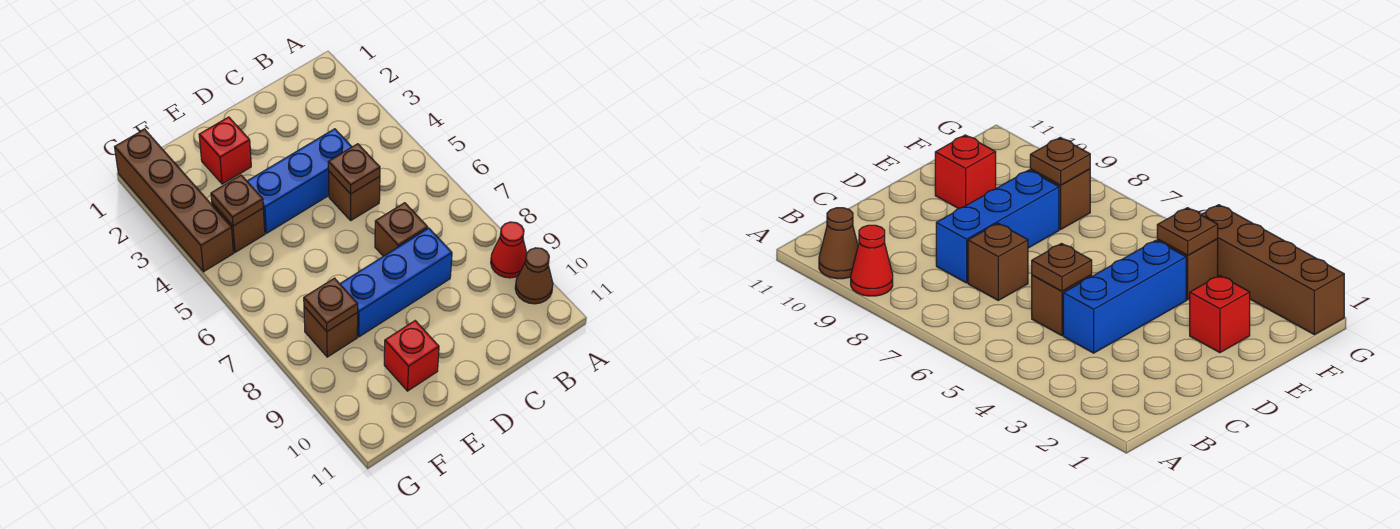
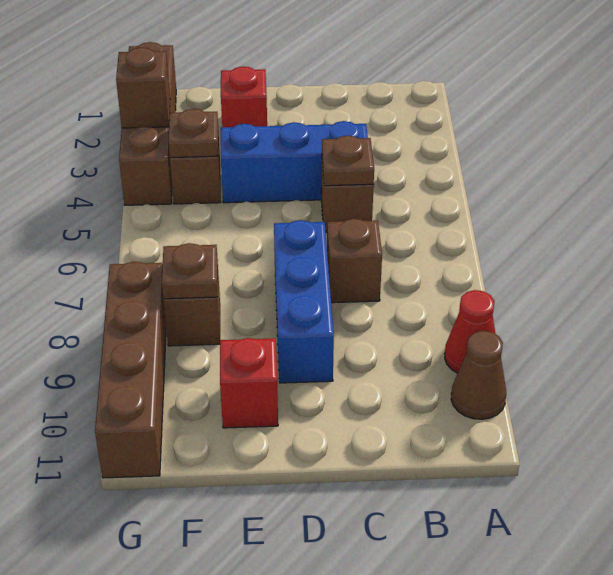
blue 1x3 brick [340,228,452,337] -> blue 1x3 brick turned to [274,220,334,383]
none -> brown 1x1 brick [116,48,170,128]
none -> brown 1x4 brick [95,262,166,478]

